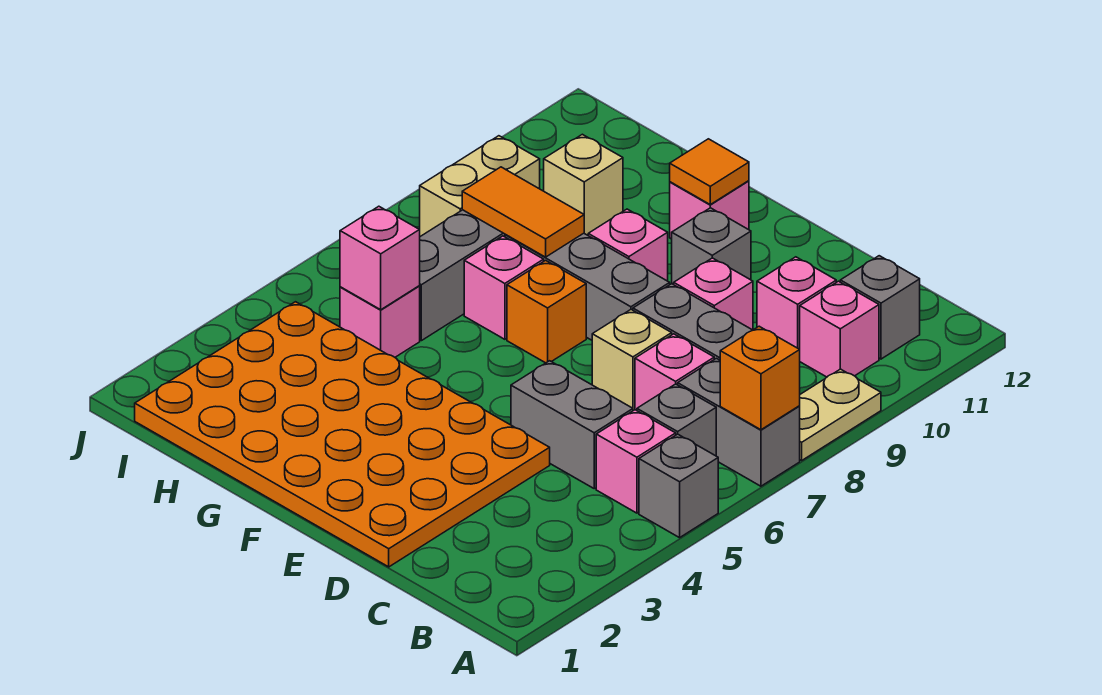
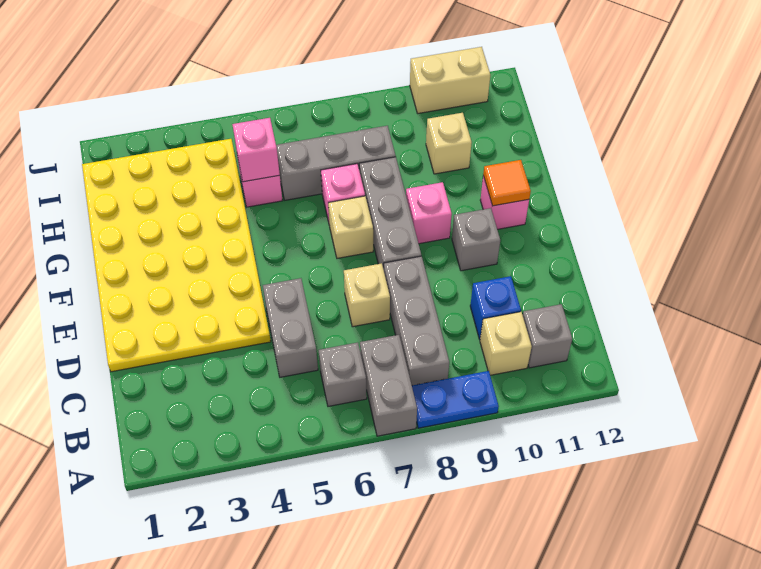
grey 1x1 brick [639,434,718,538] -> none
orange 1x1 brick [720,326,800,430] -> none
tan 1x2 plate [800,369,881,460] -> blue 1x2 plate [412,371,499,428]
pink 1x1 brick [596,410,676,513] -> none
pink 1x1 brick [800,281,879,377] -> tan 1x1 brick [480,312,532,375]
pink 1x1 brick [635,334,714,410] -> none
pink 1x1 brick [757,257,836,349] -> blue 1x1 brick [470,276,521,339]
orange 4x6 plate [135,302,550,567] -> yellow 4x6 plate [82,139,271,372]
pink 1x1 brick [674,258,753,330] -> none
orange 1x1 brick [507,260,586,363] -> tan 1x1 brick [328,196,373,258]
orange 1x2 tile [462,167,584,257] -> none
tan 1x2 brick [420,136,540,236] -> tan 1x2 brick moved to [410,47,490,114]

